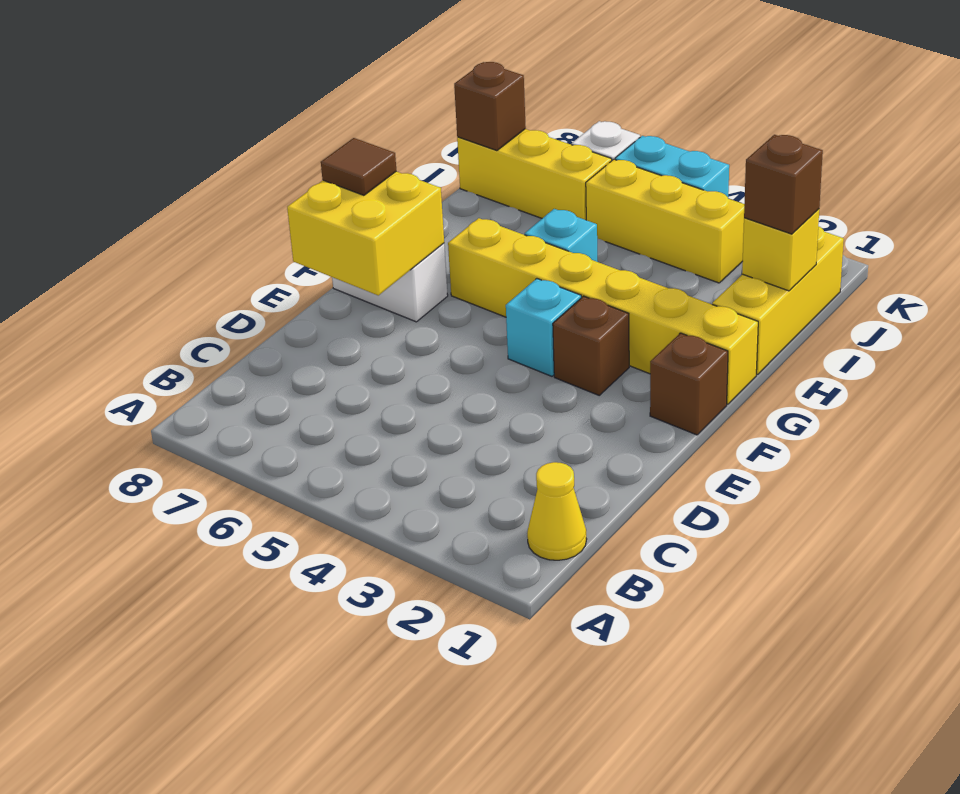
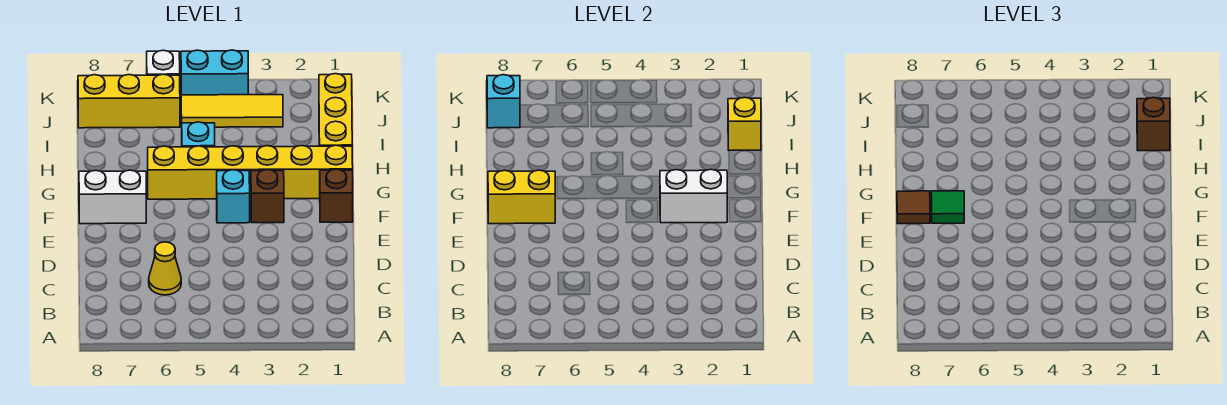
yellow 1x1 cone [527,462,587,560] -> yellow 1x1 cone moved to [149,242,181,295]
yellow 2x2 brick [287,172,444,295] -> yellow 1x2 brick [488,170,555,224]
none -> white 1x2 brick [660,169,727,223]
none -> green 1x1 tile [931,191,964,223]
yellow 1x3 brick [586,159,744,283] -> yellow 1x3 tile [181,95,283,127]
brown 1x1 brick [454,62,526,151] -> cyan 1x1 brick [487,75,520,128]

